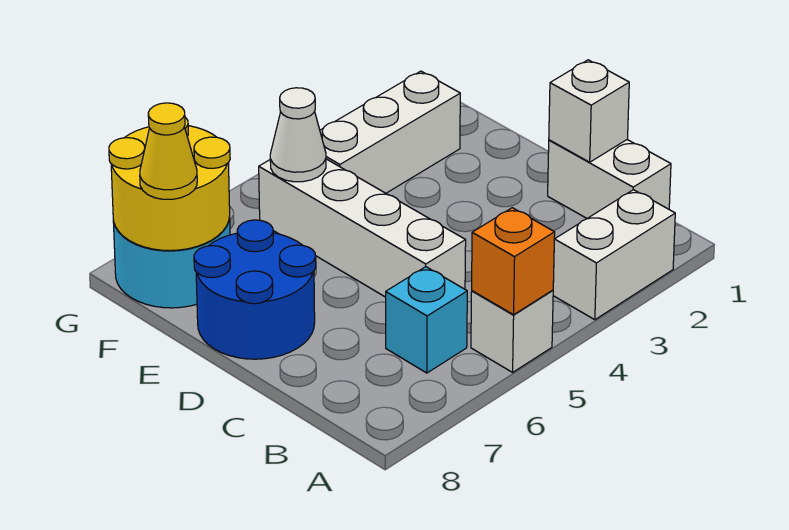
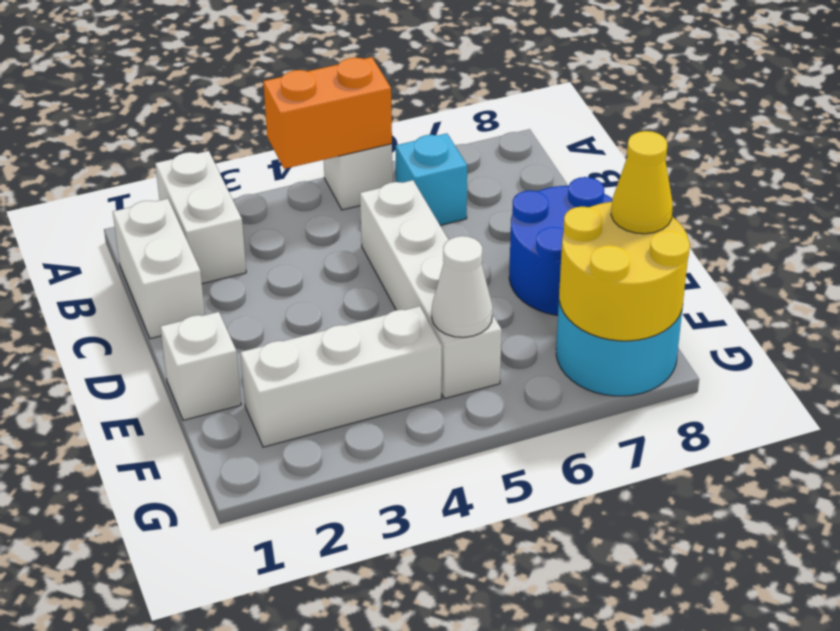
white 1x2 brick [553,190,675,320] -> white 1x2 brick turned to [155,151,246,284]
orange 1x1 brick [472,208,555,315] -> orange 1x2 brick [263,57,392,169]
white 1x1 brick [549,60,629,162] -> white 1x1 brick moved to [160,312,241,420]

